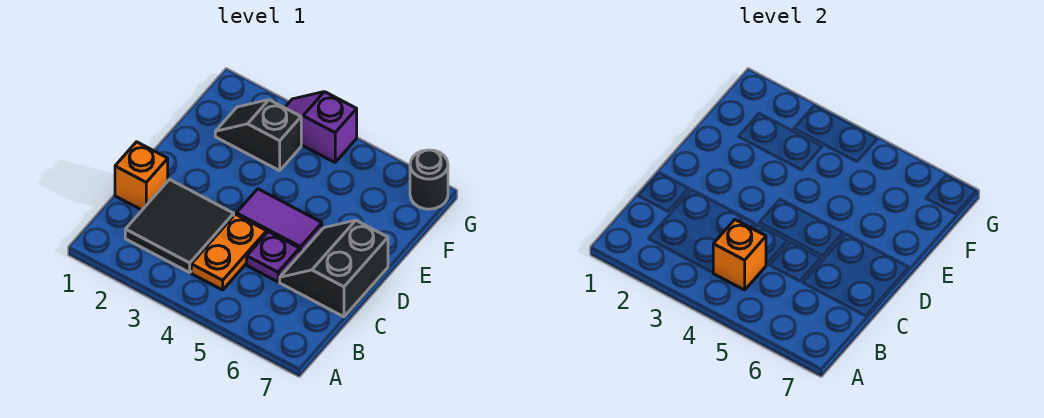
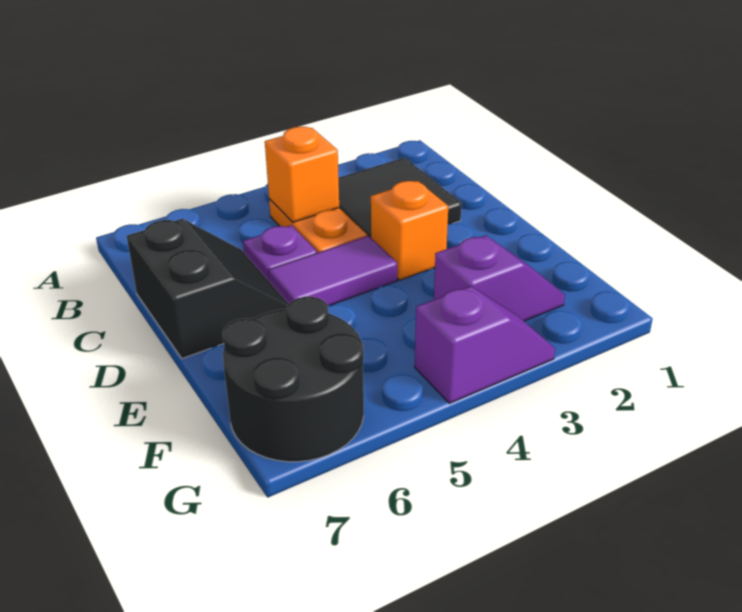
orange 1x1 brick [115,142,168,210] -> orange 1x1 brick moved to [371,181,448,280]
black 1x2 slope [215,100,301,171] -> purple 1x2 slope [434,235,565,321]
black 1x1 round brick [410,150,448,209] -> black 2x2 round brick [223,297,364,462]

